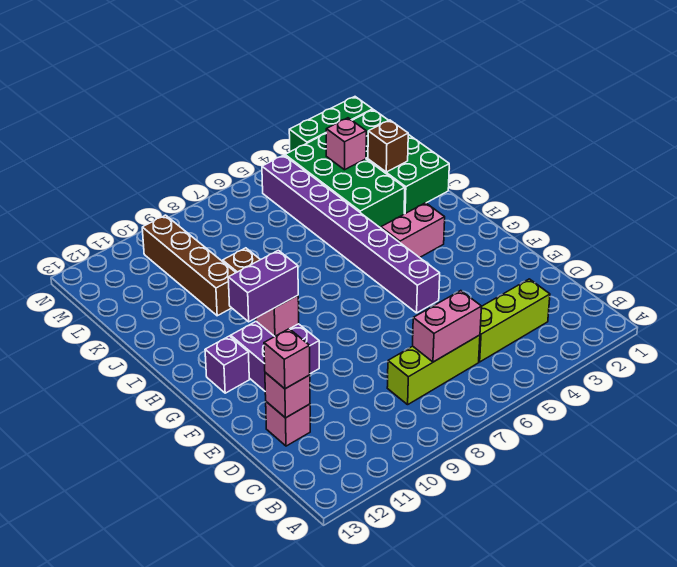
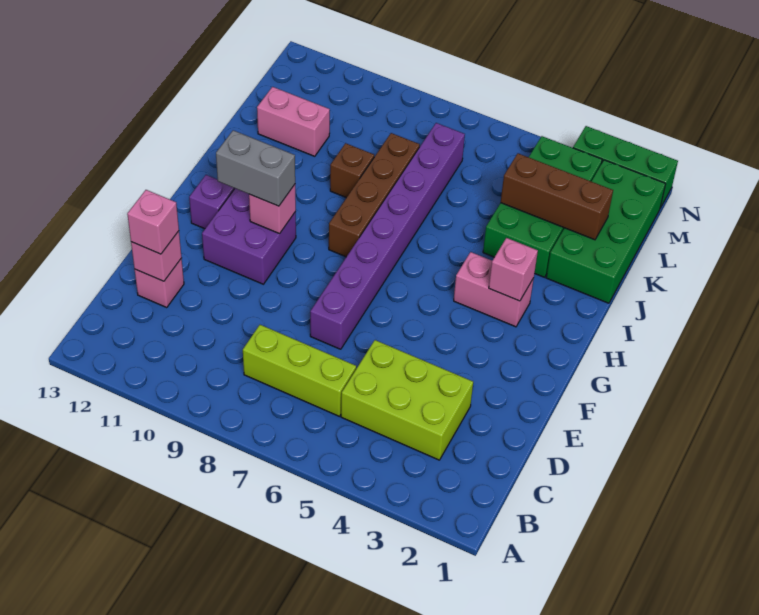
lime 1x3 brick [479,279,550,362] -> lime 2x3 brick [341,340,473,460]
pink 1x2 brick [413,291,482,362] -> pink 1x2 brick moved to [257,87,330,156]
purple 1x8 brick [262,155,440,313] -> purple 1x8 brick moved to [310,123,465,349]
purple 1x2 brick [228,250,298,322] -> grey 1x2 brick [216,130,295,206]
brown 1x4 brick [142,215,236,316] -> brown 1x4 brick moved to [329,133,420,257]
brown 1x1 brick [368,120,408,172] -> brown 1x3 brick [501,153,613,240]
pink 1x1 brick [326,118,366,170] -> pink 1x1 brick moved to [489,238,538,301]

